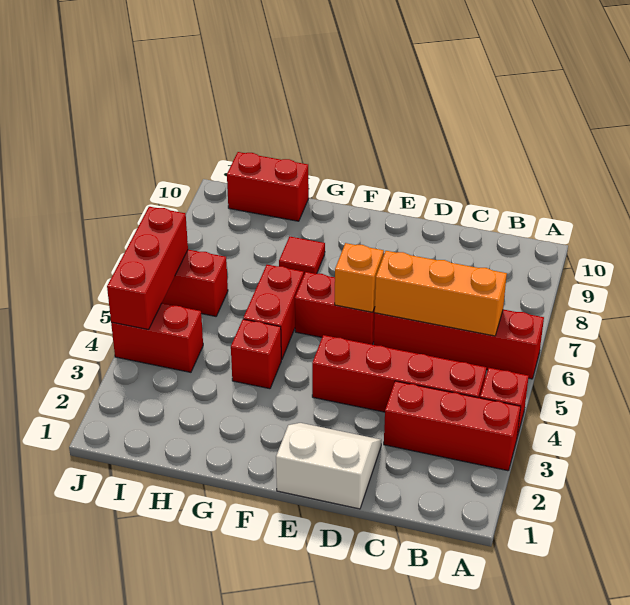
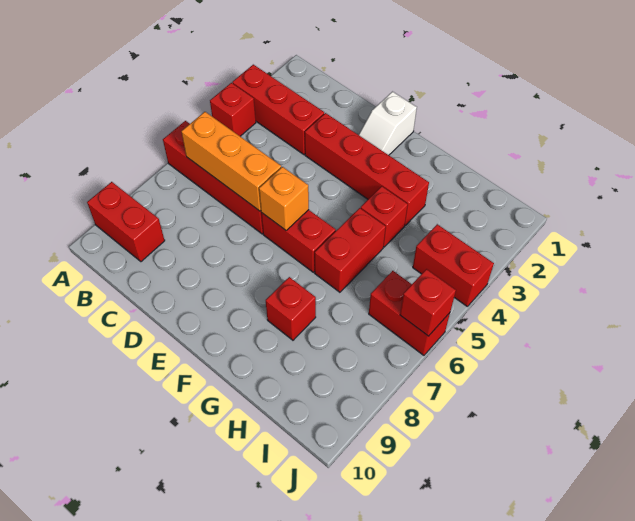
red 1x4 brick [312,335,486,412] -> red 1x4 brick moved to [305,113,429,225]
white 2x2 slope [276,423,381,509] -> white 1x2 slope [359,92,417,155]
red 1x1 tile [279,237,325,274] -> red 1x1 brick [266,277,316,340]
red 1x2 brick [227,152,309,221] -> red 1x2 brick moved to [87,182,165,262]
red 1x3 brick [107,207,188,330] -> red 1x1 brick [400,269,456,336]

